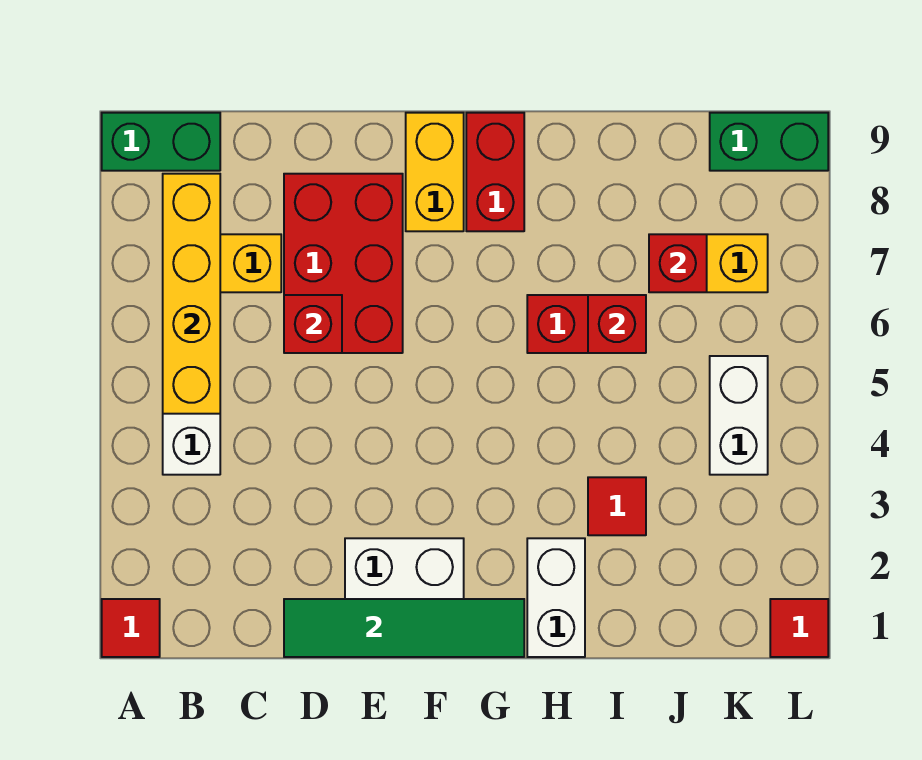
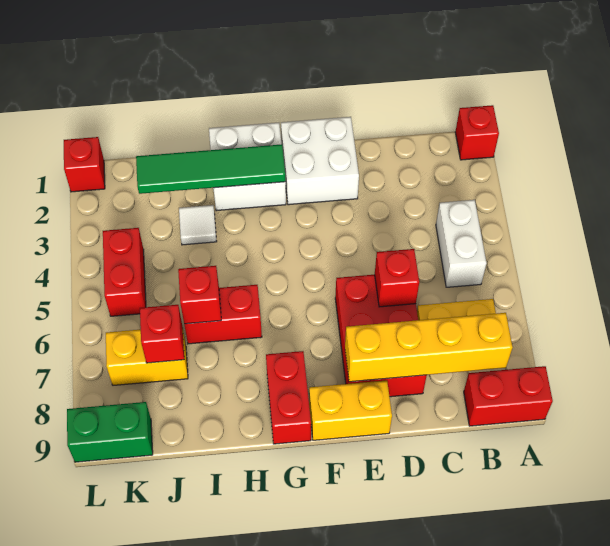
red 1x1 tile [102,599,160,657] -> red 1x1 brick [455,105,499,160]
green 1x2 brick [102,113,220,171] -> red 1x2 brick [464,366,553,426]
yellow 1x4 brick [163,174,220,414] -> yellow 1x4 brick turned to [345,313,513,382]
green 1x4 tile [284,599,524,657] -> green 1x4 tile moved to [136,144,286,194]
yellow 1x2 brick [406,113,464,231] -> yellow 1x2 brick turned to [309,380,392,440]
white 1x2 brick [527,538,585,657] -> white 2x2 brick [209,123,286,211]
red 1x1 tile [588,477,646,535] -> white 1x1 tile [179,205,217,245]
white 1x2 brick [710,356,768,475] -> red 1x2 brick [103,228,146,316]
red 1x1 tile [770,599,828,657] -> red 1x1 brick [64,137,105,192]

